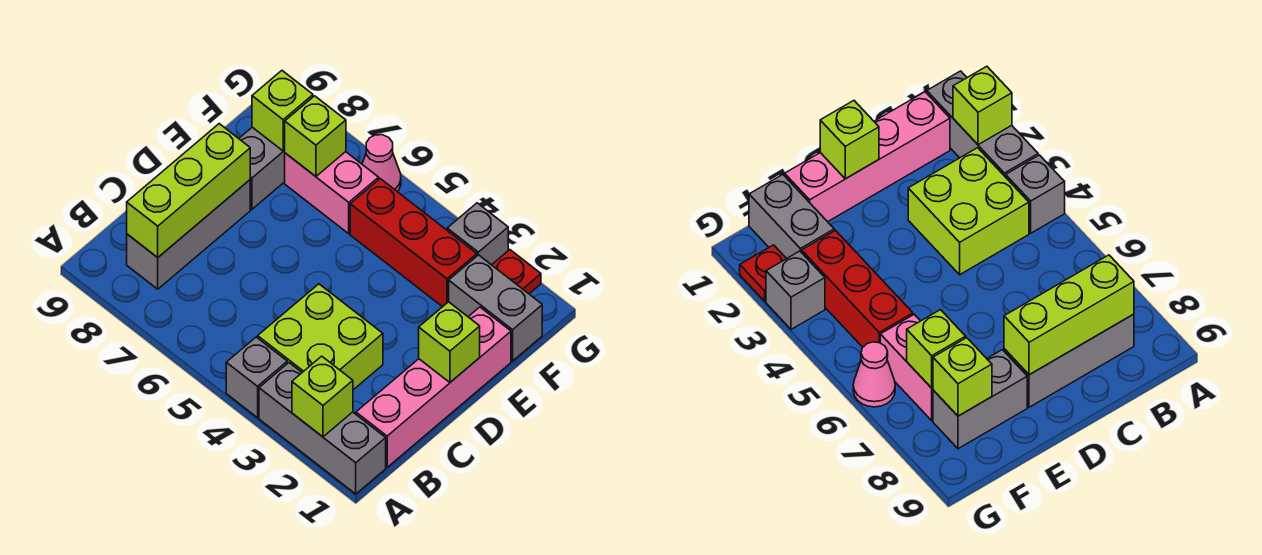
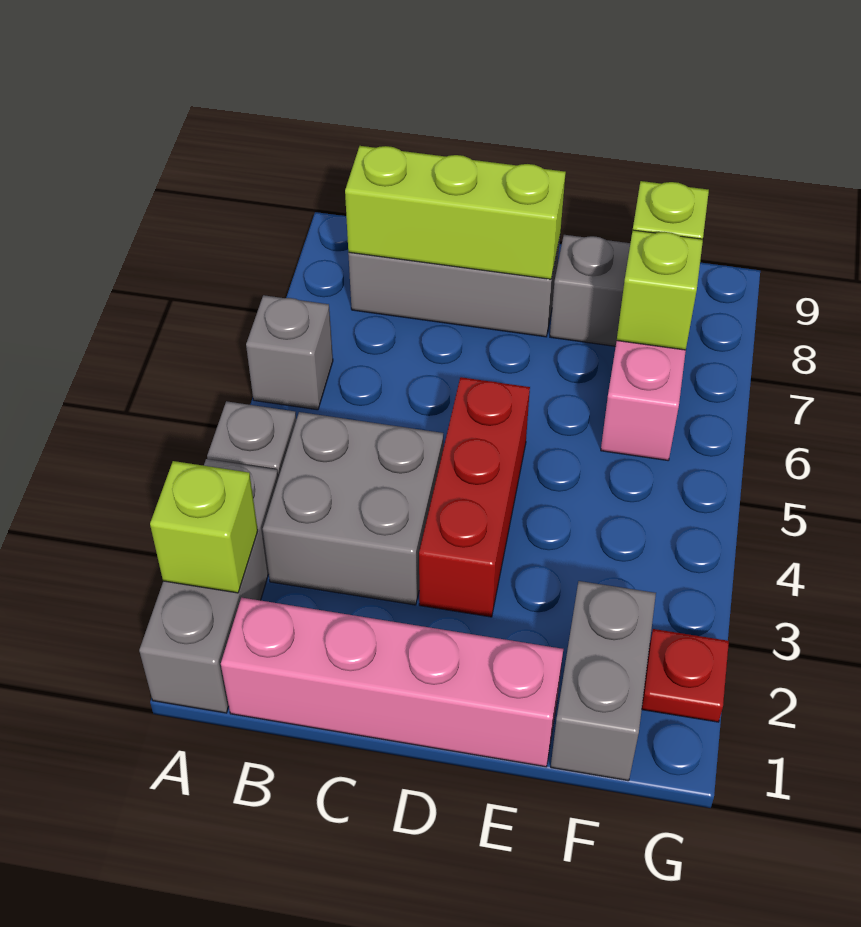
lime 2x2 brick [258,284,383,390] -> grey 2x2 brick [263,412,443,605]
lime 1x1 brick [419,302,480,382] -> none
red 1x3 brick [350,179,477,307] -> red 1x3 brick moved to [419,377,530,617]
grey 1x1 brick [447,203,508,265] -> grey 1x1 brick moved to [246,295,333,410]
pink 1x1 cone [362,135,401,192] -> none

